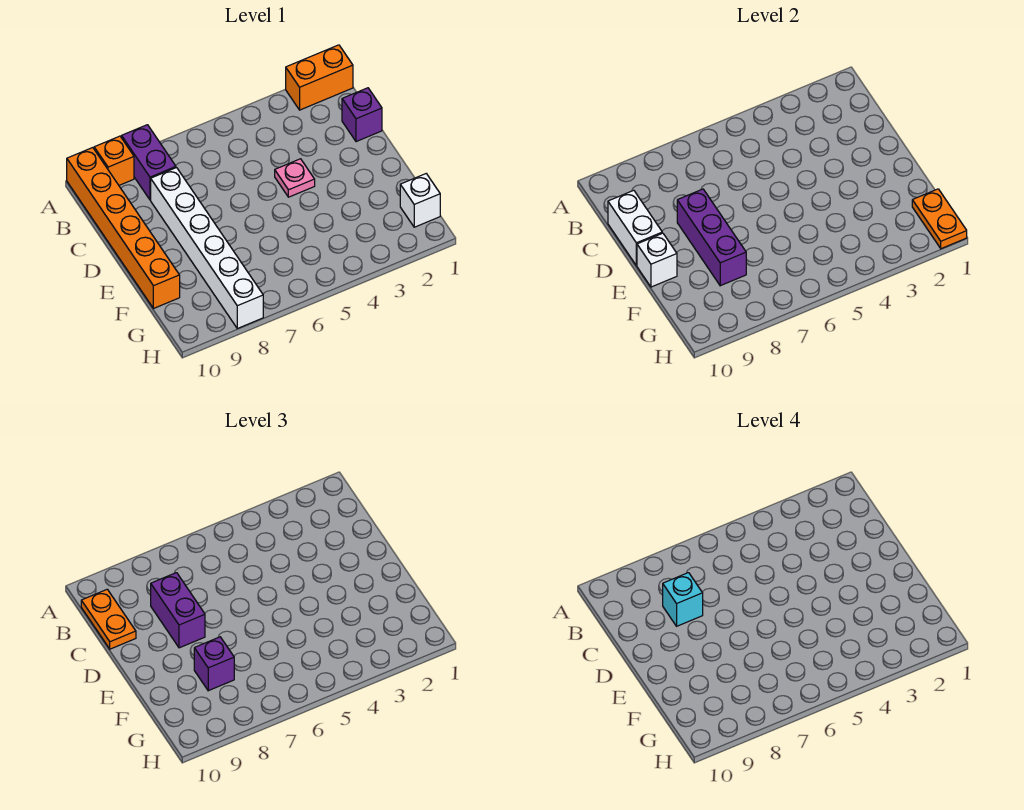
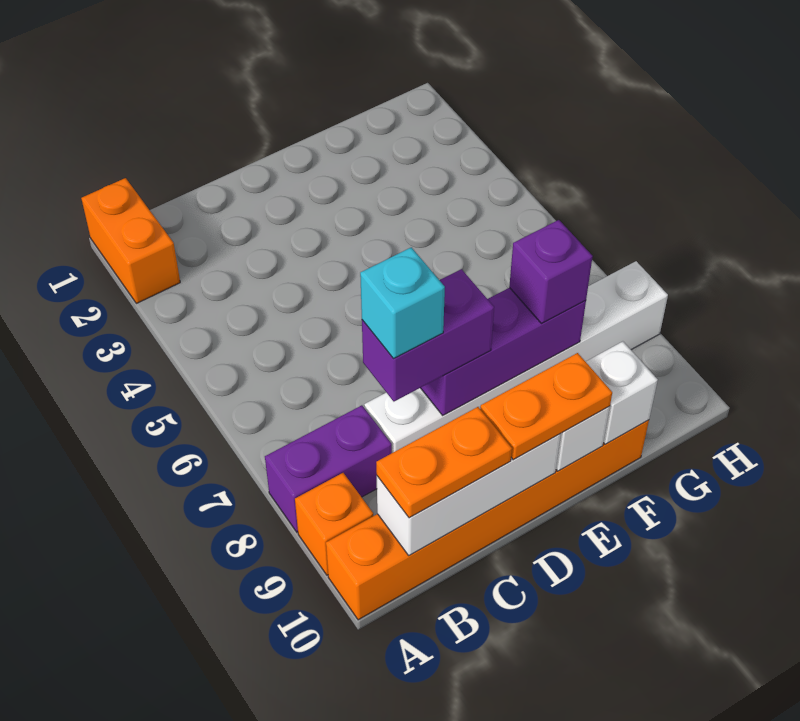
purple 1x1 brick [342,88,382,142] -> none
white 1x2 brick [608,190,662,266] -> white 1x3 brick [377,434,561,556]
pink 1x1 plate [275,159,315,197] -> none
white 1x1 brick [400,174,440,227] -> white 1x1 brick moved to [586,341,658,444]
orange 1x2 plate [912,189,967,249] -> orange 1x2 plate moved to [480,353,612,460]

